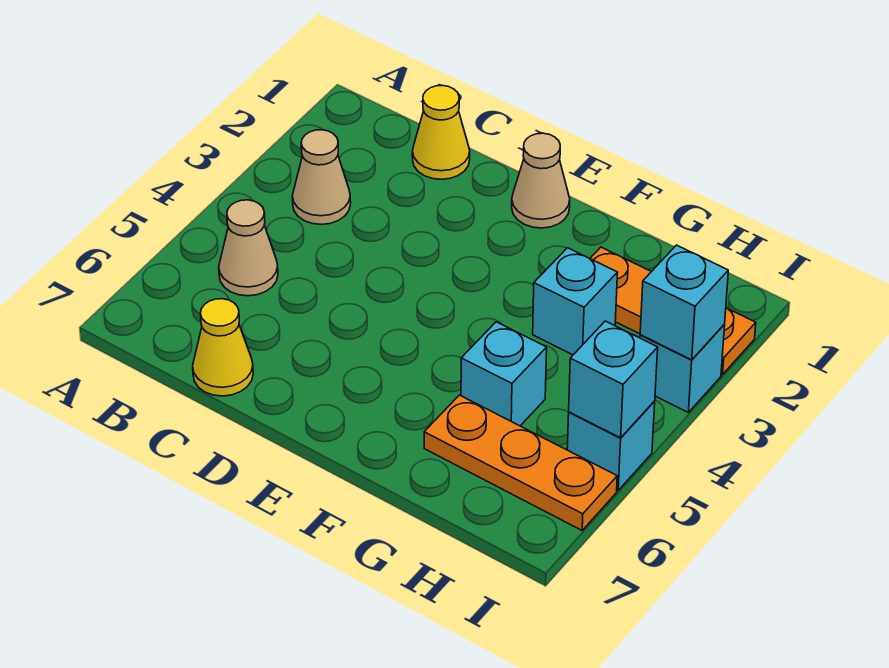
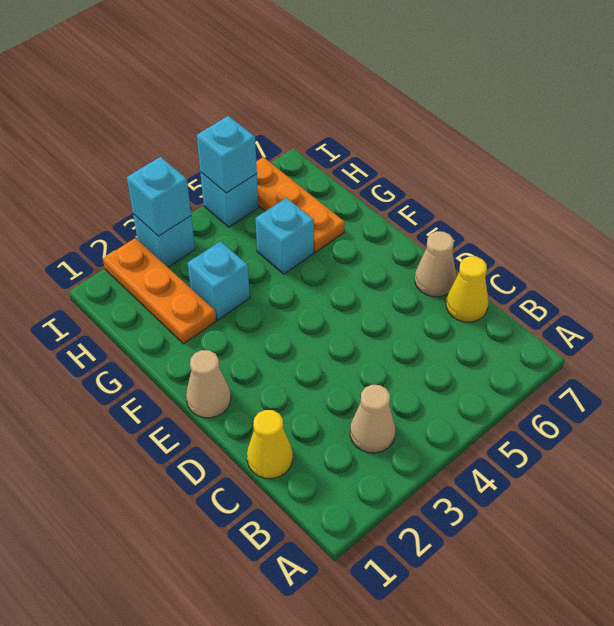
tan 1x1 cone [219,200,278,296] -> tan 1x1 cone moved to [415,231,456,297]

